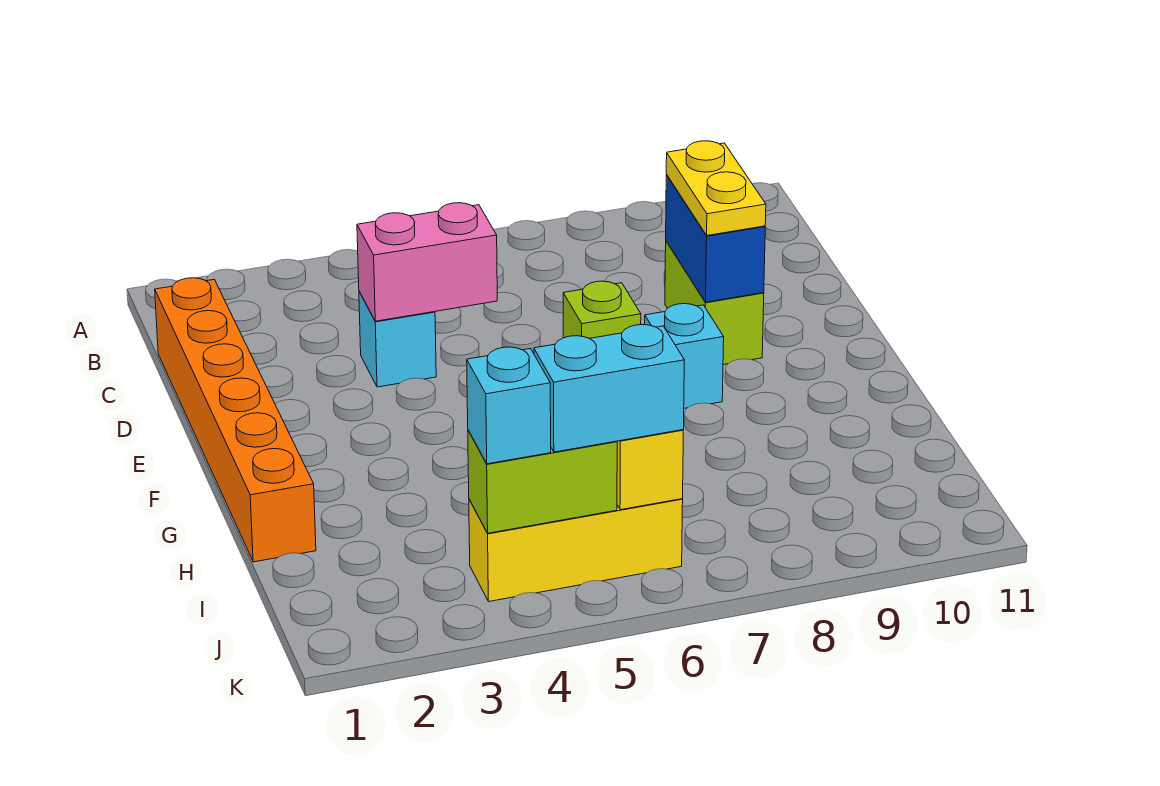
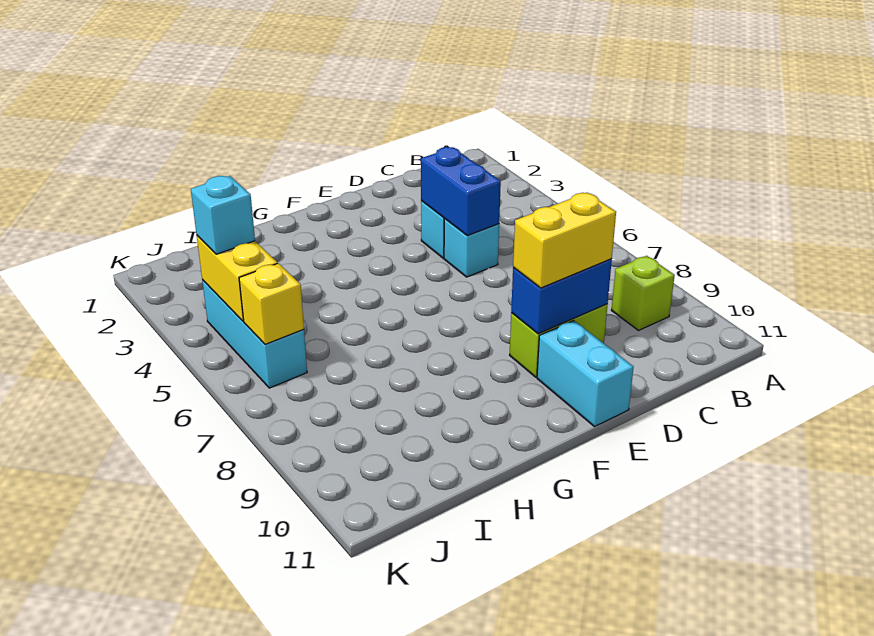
orange 1x6 brick [155,278,316,562] -> none
pink 1x2 brick [357,203,497,321] -> blue 1x2 brick [421,147,501,236]
yellow 1x2 plate [666,141,766,235] -> yellow 1x2 brick [513,193,616,288]
lime 1x1 brick [563,281,641,338] -> lime 1x1 brick moved to [611,256,675,330]
cyan 1x1 brick [645,304,724,408] -> cyan 1x1 brick moved to [444,219,499,277]
yellow 1x3 brick [469,499,683,601] -> cyan 1x3 brick [202,280,307,388]
lime 1x2 brick [468,430,617,533] -> yellow 1x2 brick [197,236,277,321]
cyan 1x2 brick [534,324,684,452] -> cyan 1x2 brick moved to [537,321,633,427]

